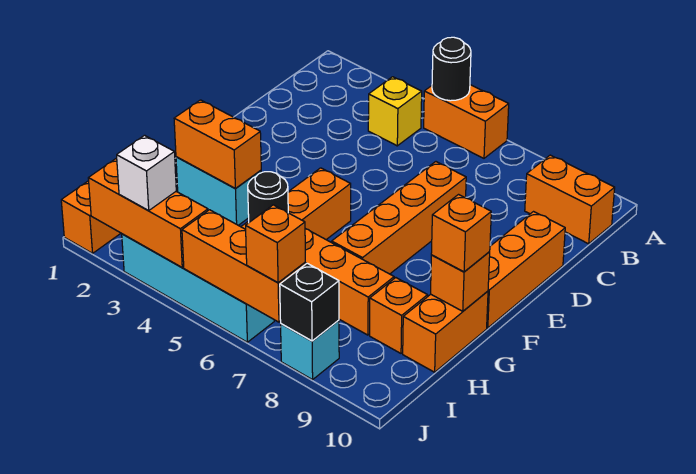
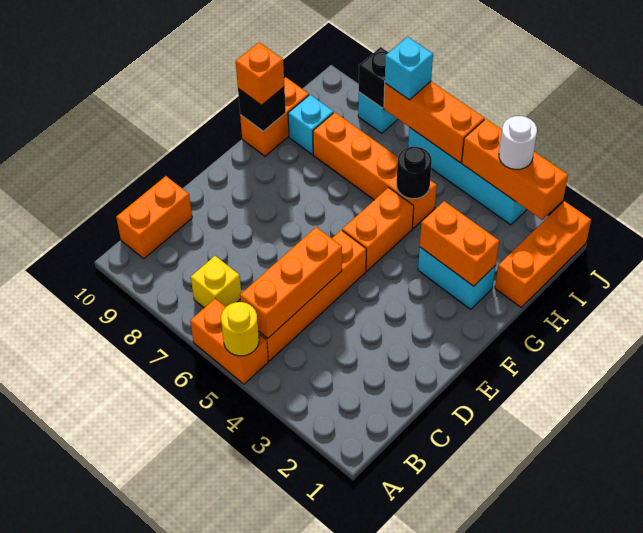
black 1x1 round brick [432,37,471,101] -> yellow 1x1 round brick [221,302,259,356]
yellow 1x1 brick [368,77,422,146] -> yellow 1x1 brick moved to [191,256,241,308]
orange 1x2 brick [525,155,615,244] -> orange 1x2 brick turned to [116,176,192,259]
orange 1x4 brick [332,162,466,274] -> orange 1x4 brick moved to [258,230,366,361]
orange 1x3 brick [487,212,565,328] -> orange 1x3 brick moved to [240,227,342,338]
orange 1x1 brick [431,252,490,311] -> black 1x1 brick [238,87,286,131]
orange 1x1 brick [370,278,428,353] -> cyan 1x1 brick [288,95,334,154]
white 1x1 brick [117,135,176,210] -> white 1x1 round brick [499,116,537,169]
orange 1x1 brick [246,205,305,283] -> cyan 1x1 brick [385,37,433,100]

